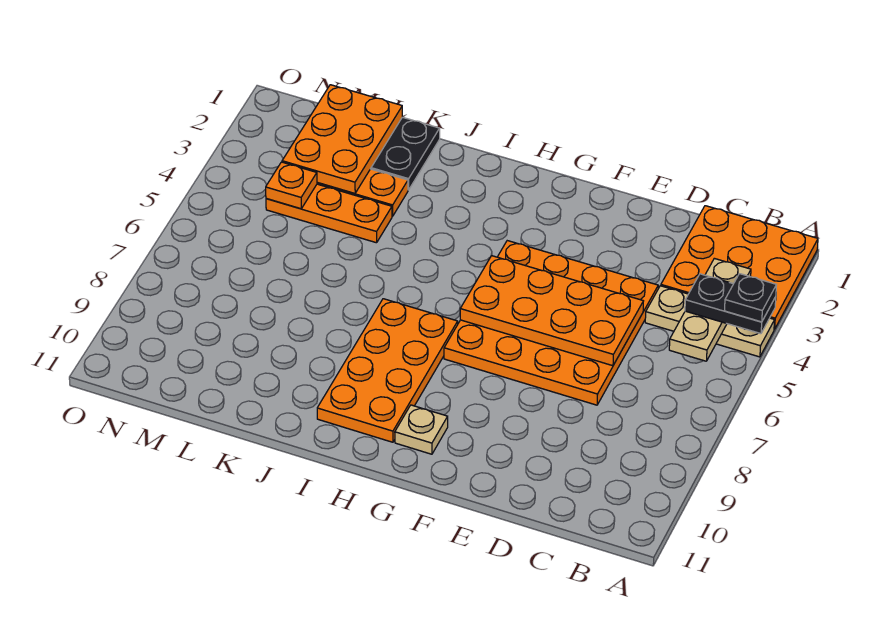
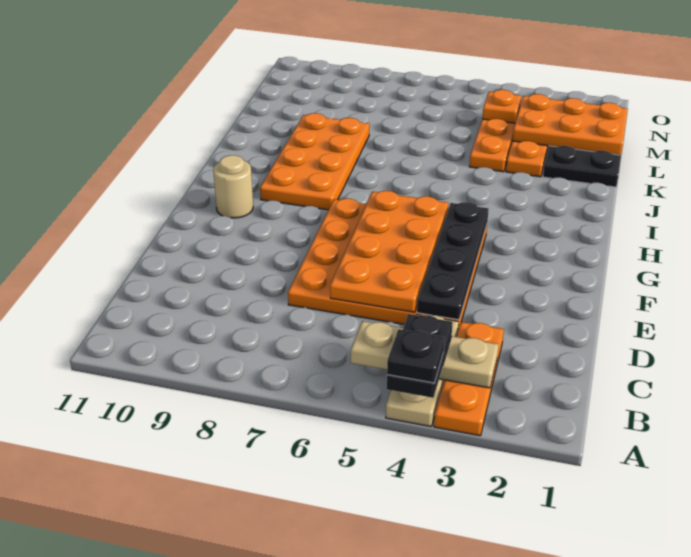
orange 3x3 plate [661,206,818,329] -> orange 1x3 plate [434,322,504,436]
none -> black 1x4 plate [417,202,489,320]
tan 1x1 plate [395,405,448,454] -> tan 1x1 round brick [213,155,253,218]
orange 2x4 plate [317,299,458,442] -> orange 2x4 plate turned to [260,113,370,210]

